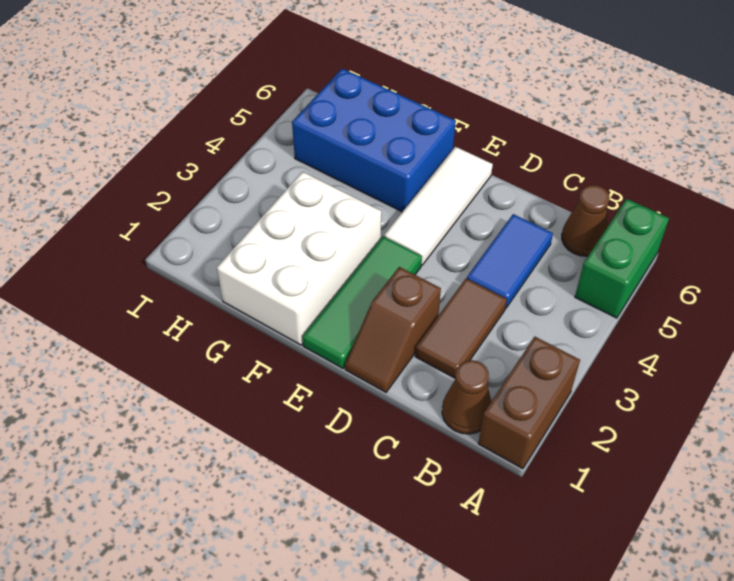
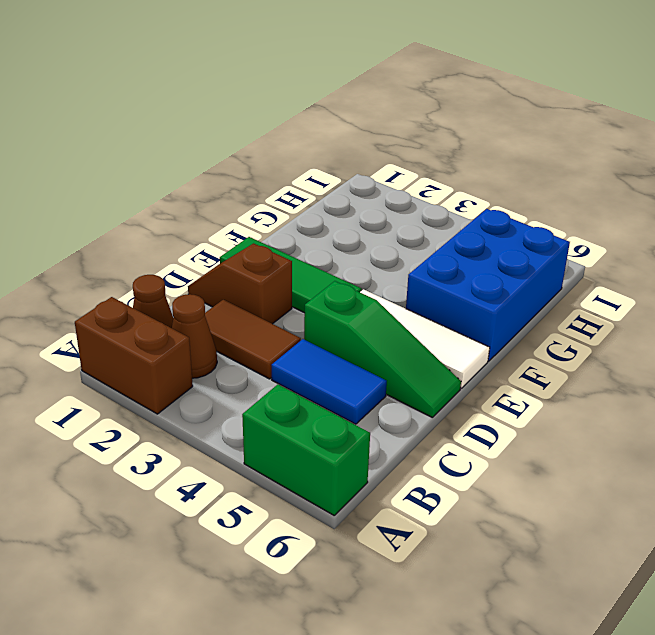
brown 1x1 cone [562,185,610,256] -> brown 1x1 cone moved to [172,294,217,378]
none -> green 1x3 slope [304,281,461,418]
white 2x3 brick [217,172,381,345] -> none

